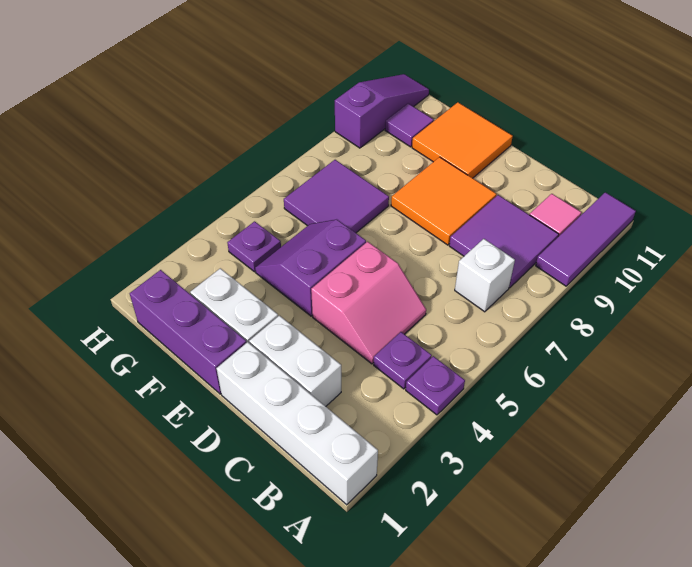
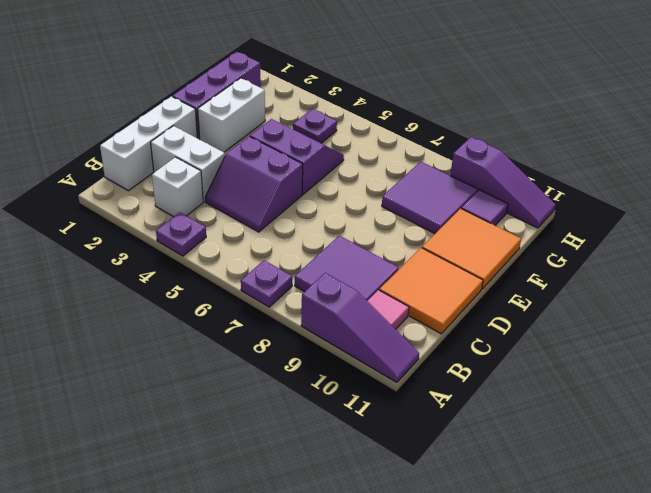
white 1x4 brick [217,342,378,505] -> white 1x3 brick [100,96,197,191]
purple 1x3 tile [536,192,636,286] -> purple 1x3 slope [301,273,419,382]
purple 1x1 plate [374,332,432,389] -> purple 1x1 plate moved to [241,260,292,307]
white 1x1 brick [455,239,515,312] -> white 1x1 brick moved to [152,157,203,217]
white 1x2 brick [249,316,341,406] -> white 1x2 brick turned to [151,126,225,202]
pink 2x2 slope [311,242,426,364] -> purple 2x2 slope [205,136,303,232]
orange 2x2 tile [391,157,496,245] -> orange 2x2 tile moved to [379,248,483,334]
purple 2x2 tile [284,160,389,233] -> purple 2x2 tile moved to [382,162,478,234]

